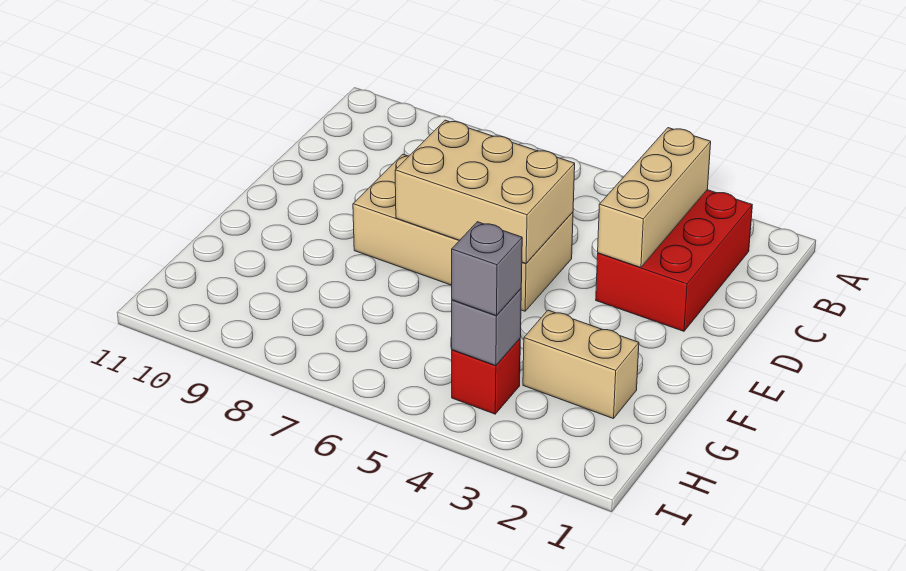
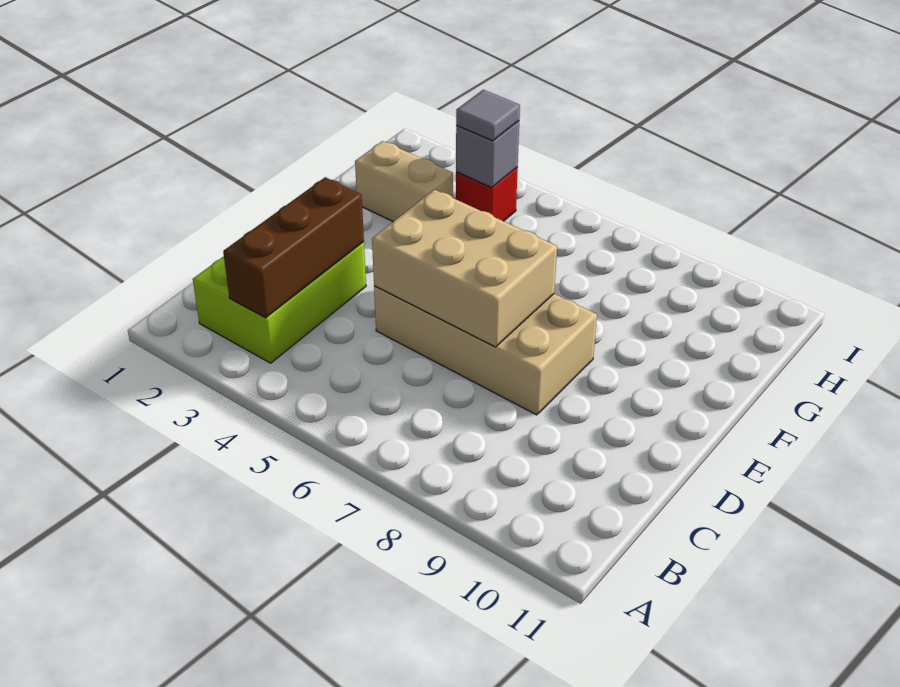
red 2x3 brick [596,190,752,331] -> lime 2x3 brick [193,242,366,363]
tan 1x3 brick [598,128,711,267] -> brown 1x3 brick [223,177,364,318]
grey 1x1 brick [452,222,522,316] -> grey 1x1 tile [456,90,520,141]

